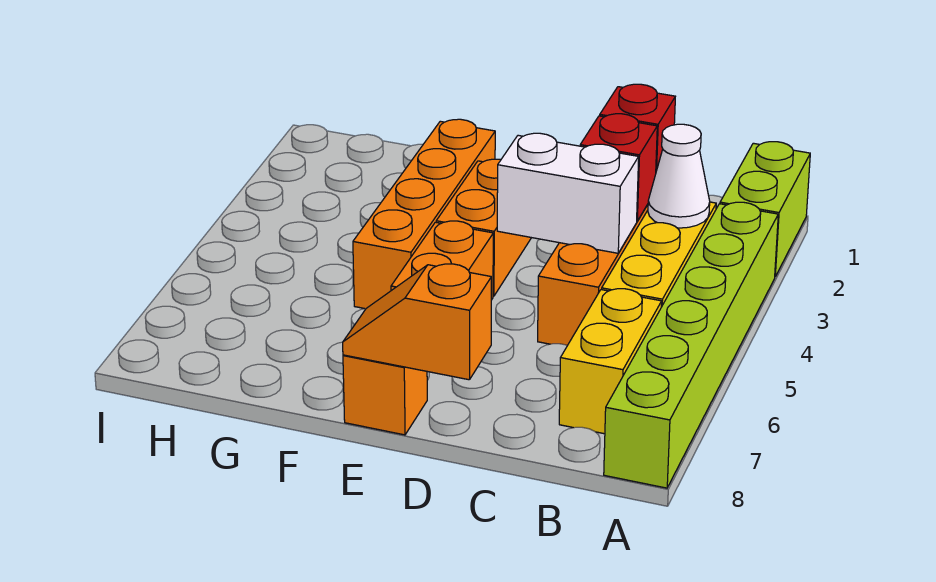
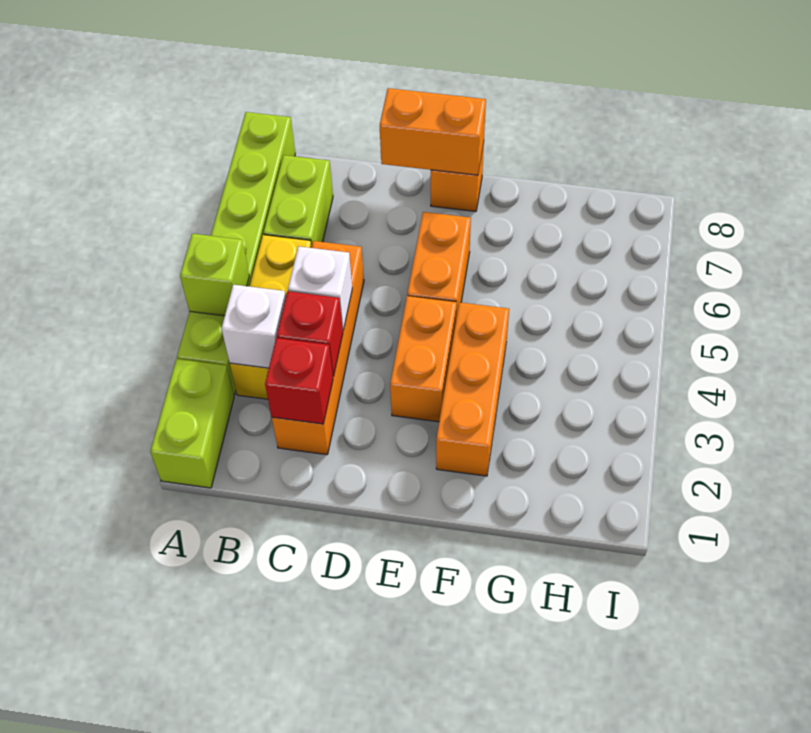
none -> lime 1x1 brick [180,234,249,316]
white 1x1 cone [648,124,710,228] -> white 1x1 brick [222,285,286,368]
yellow 1x2 brick [559,289,662,434] -> lime 1x2 brick [263,155,333,247]
white 1x2 brick [497,133,639,253] -> white 1x1 brick [288,246,352,330]
orange 1x2 slope [343,264,491,380] -> orange 1x2 brick [380,88,486,175]
orange 1x4 brick [353,119,495,309] -> orange 1x3 brick [436,302,509,476]

